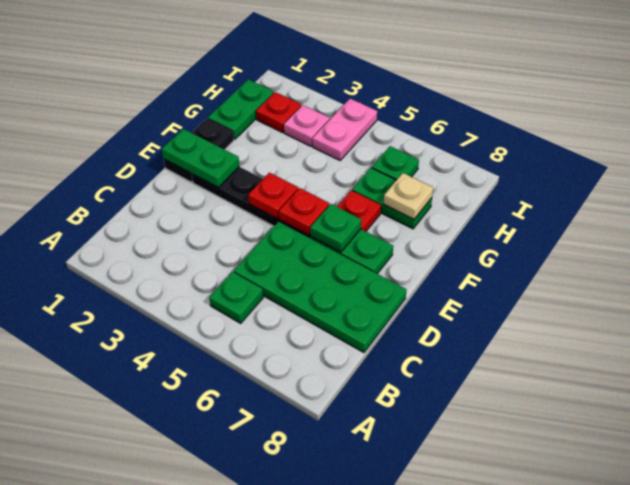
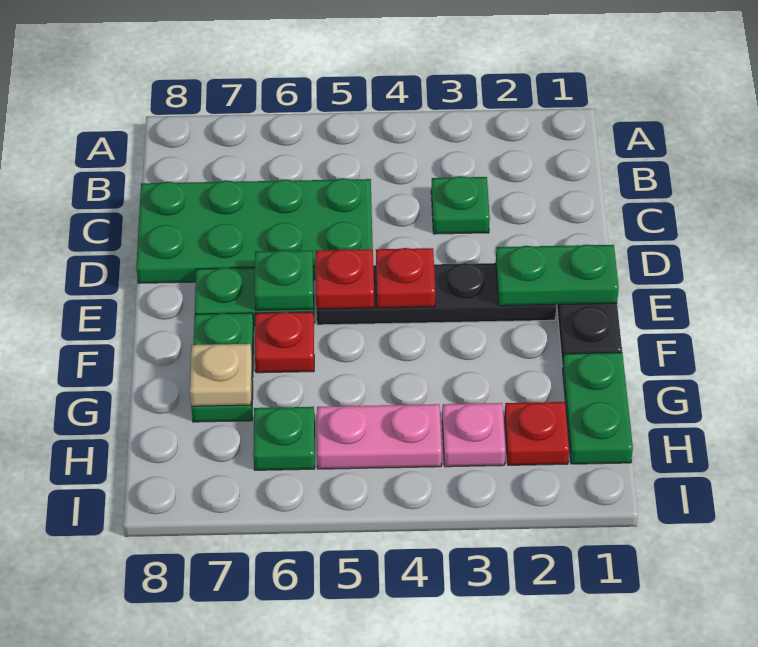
green 1x1 plate [209,272,263,323] -> green 1x1 plate moved to [431,176,490,234]
green 1x2 plate [352,168,432,229] -> green 1x2 plate turned to [191,313,254,422]
pink 1x2 plate [312,99,377,160] -> pink 1x2 plate turned to [317,404,442,469]

